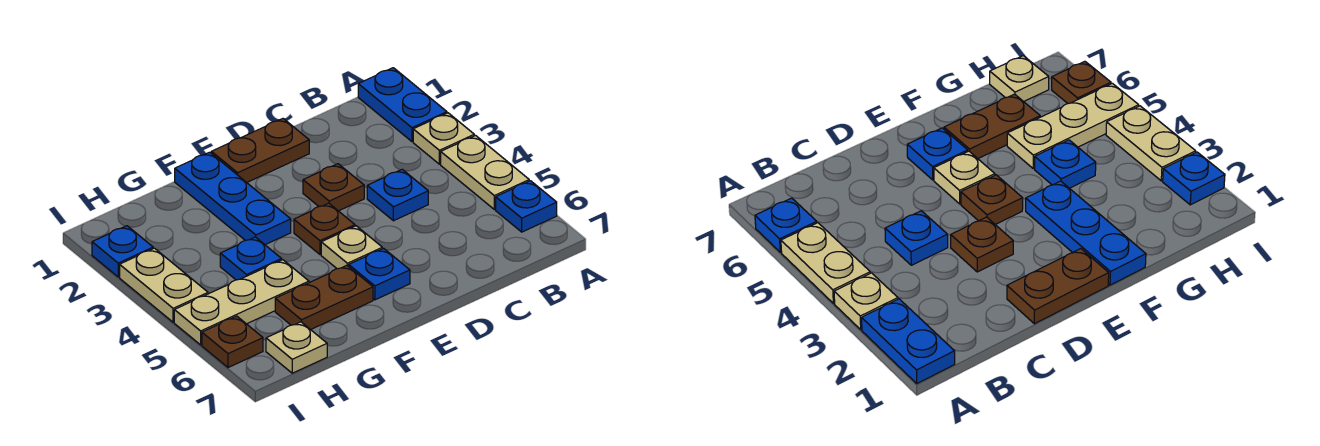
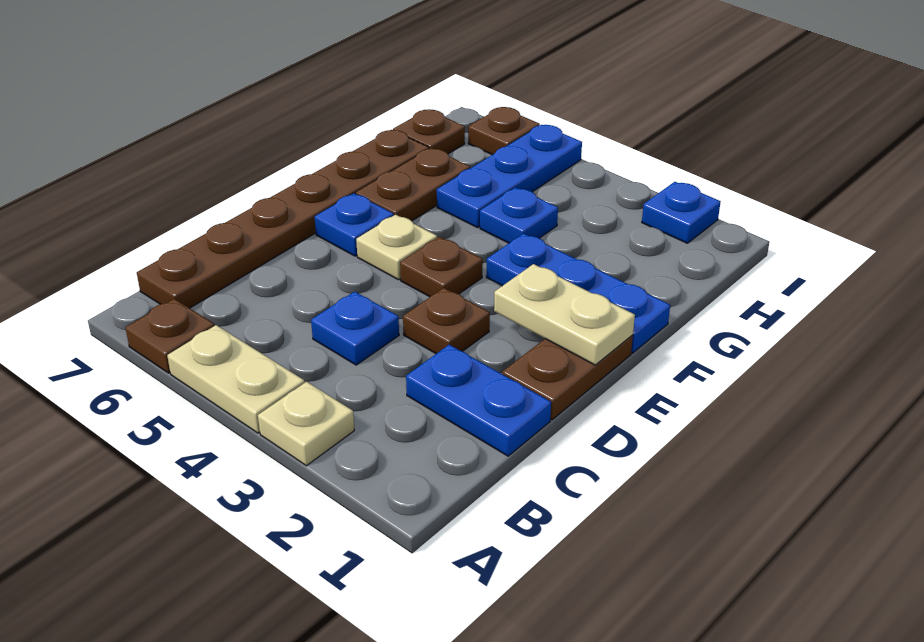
blue 1x2 plate [358,68,447,142] -> blue 1x2 plate moved to [406,345,551,456]
blue 1x1 plate [496,181,557,232] -> brown 1x1 plate [126,299,214,373]
none -> brown 1x6 plate [137,130,429,308]
tan 1x3 plate [174,260,309,345] -> blue 1x3 plate [437,125,582,228]
tan 1x1 plate [266,322,327,373] -> brown 1x1 plate [393,109,465,154]
tan 1x2 plate [120,248,208,322] -> tan 1x2 plate moved to [494,264,635,365]

